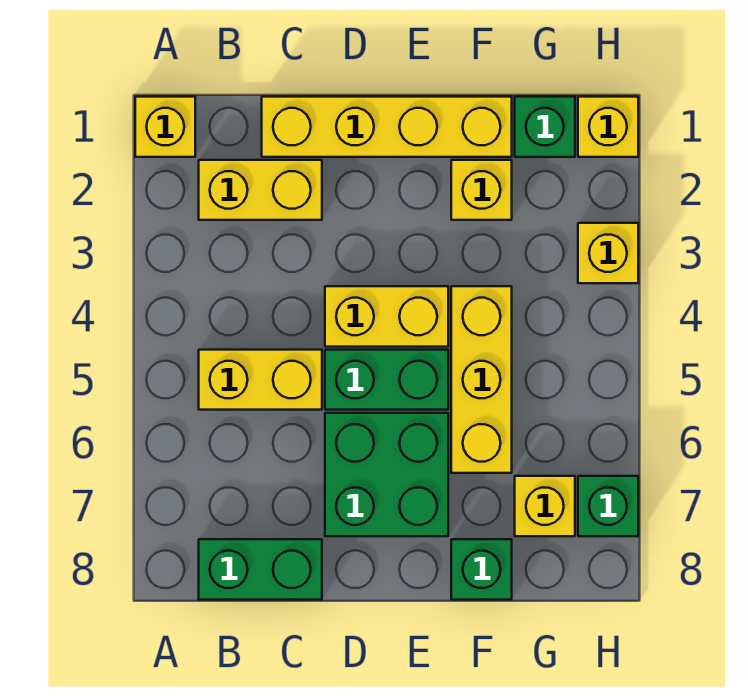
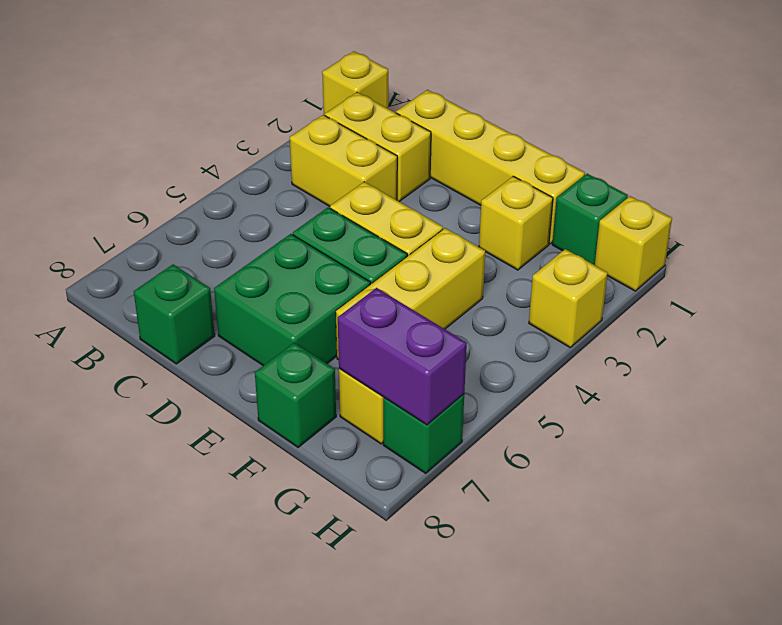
yellow 1x2 brick [199,350,322,410] -> yellow 1x2 brick moved to [290,115,397,206]
green 1x2 brick [199,539,322,600] -> green 1x1 brick [134,264,215,364]
none -> purple 1x2 brick [338,288,467,425]

